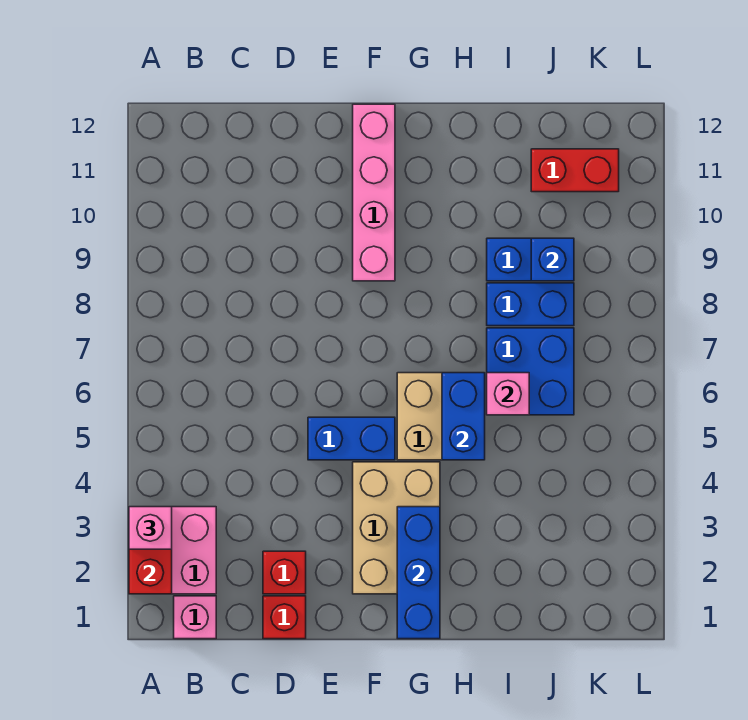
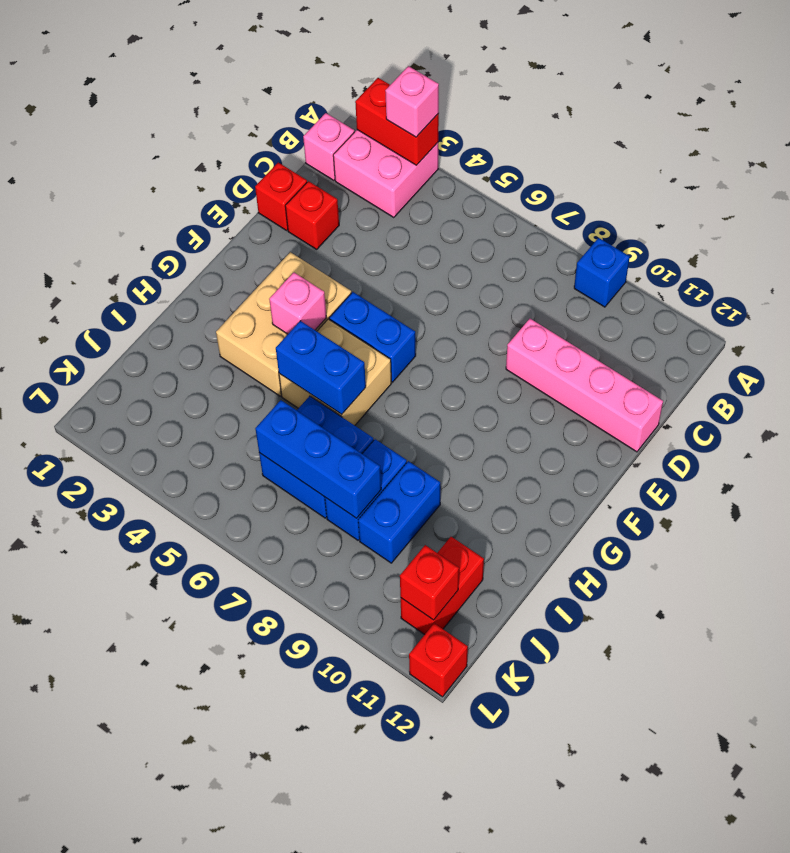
blue 1x2 brick [308,417,395,460] -> blue 1x2 brick turned to [329,292,416,382]
tan 2x3 brick [353,462,440,594] -> tan 2x3 brick turned to [216,252,351,396]
pink 1x4 brick [353,104,395,281] -> pink 1x4 brick moved to [506,319,663,452]
blue 1x3 brick [397,507,440,639] -> blue 1x3 brick moved to [255,400,381,518]
pink 1x1 brick [487,373,529,415] -> pink 1x1 brick moved to [269,272,327,334]
blue 1x1 brick [531,238,574,281] -> blue 1x1 brick moved to [574,238,630,307]
none -> red 1x1 brick [400,545,459,620]
none -> red 1x1 brick [409,623,468,697]

